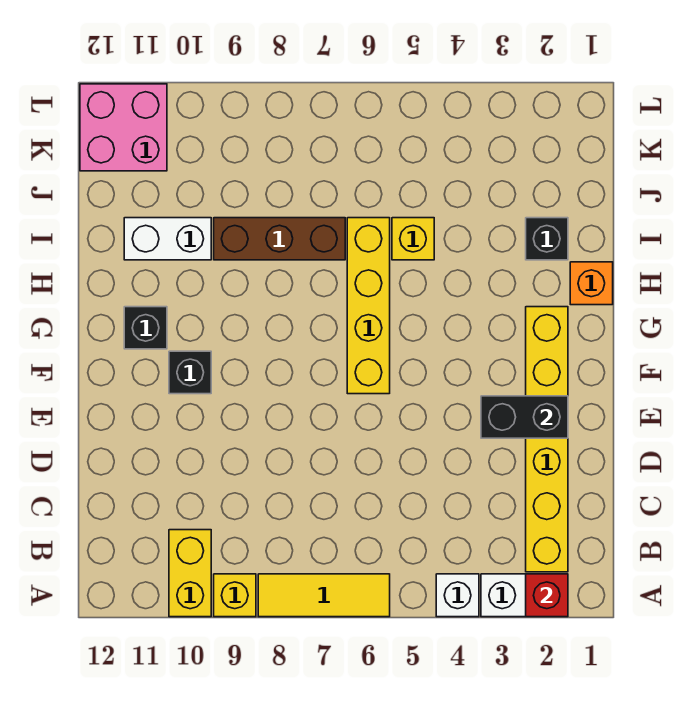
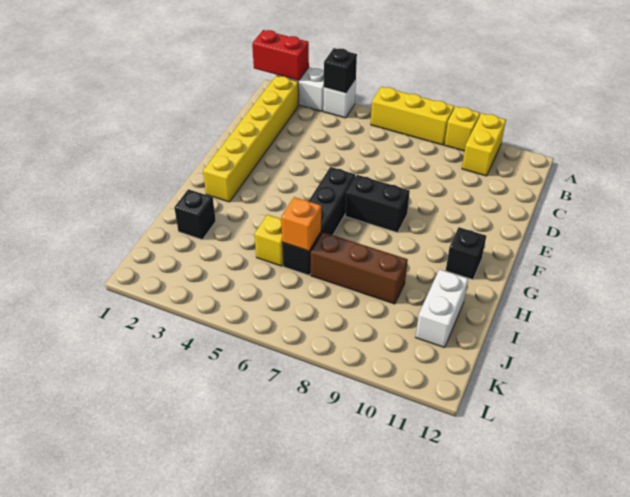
red 1x1 brick [526,574,568,617] -> red 1x2 brick [252,30,309,81]
yellow 1x3 tile [258,574,390,617] -> yellow 1x3 brick [371,87,454,145]
black 1x2 brick [481,396,568,438] -> black 1x2 brick moved to [345,175,410,233]
yellow 1x4 brick [347,218,390,394] -> black 1x4 brick [282,167,355,275]
black 1x1 brick [169,351,211,394] -> black 1x1 brick moved to [323,48,357,93]
orange 1x1 brick [570,262,613,305] -> orange 1x1 brick moved to [281,197,321,251]
white 1x2 brick [124,218,211,260] -> white 1x2 brick turned to [416,269,468,348]
pink 2x2 brick [80,84,167,171] -> none

